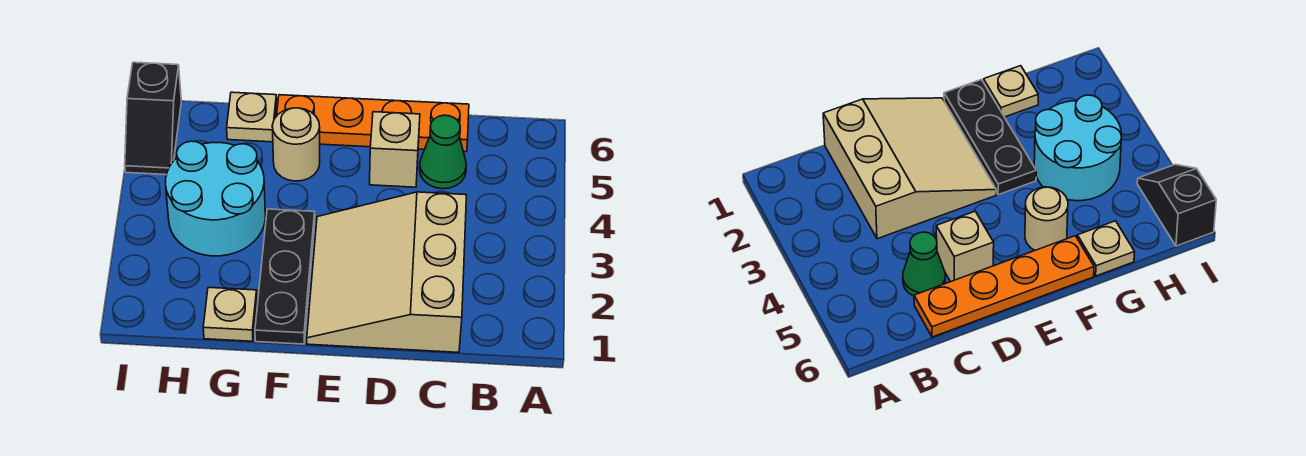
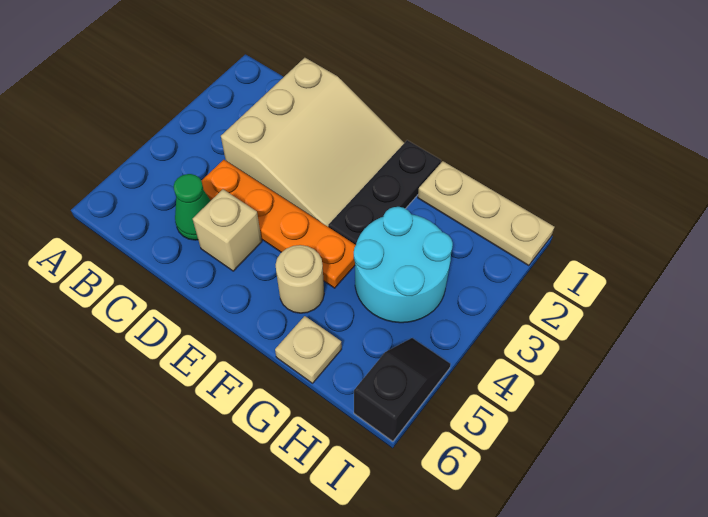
orange 1x4 plate [277,95,469,152] -> orange 1x4 plate moved to [201,160,356,288]
tan 1x1 plate [203,287,257,341] -> tan 1x3 plate [418,161,554,266]

